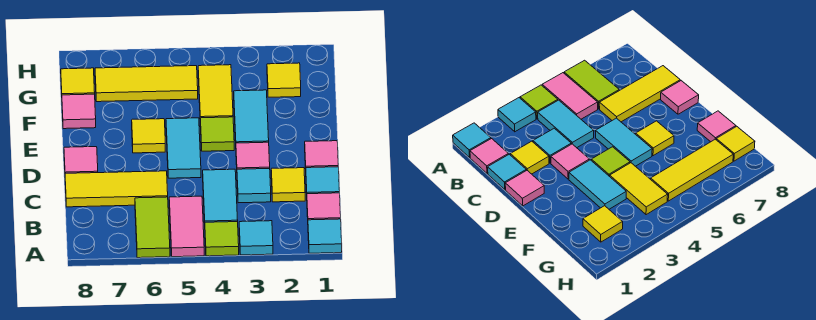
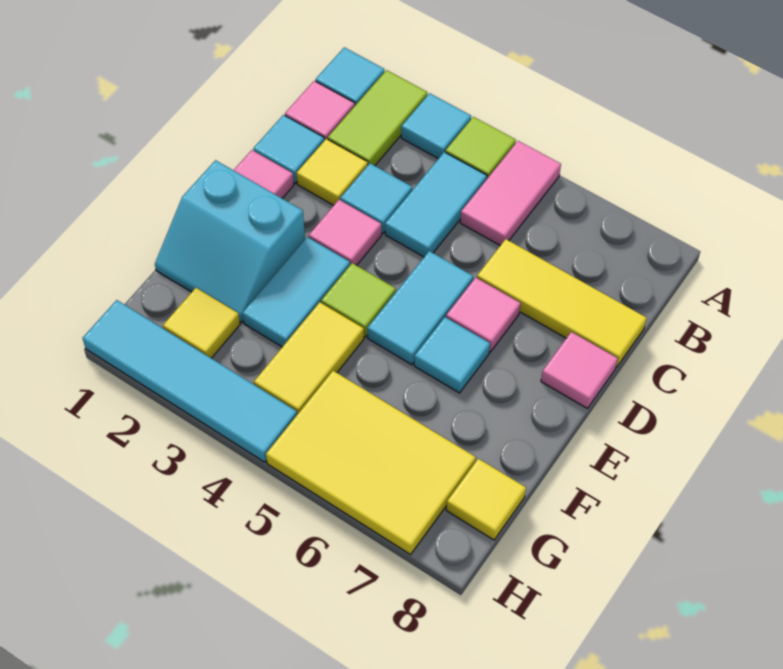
lime 1x2 tile [135,197,170,258] -> lime 1x2 tile moved to [328,70,427,166]
none -> cyan 2x2 slope [155,160,305,322]
yellow 1x1 tile [132,119,165,153] -> cyan 1x1 tile [414,317,490,393]
pink 1x1 tile [62,94,96,129] -> pink 1x1 tile moved to [446,278,521,352]
yellow 1x3 tile [95,66,198,102] -> yellow 2x3 tile [266,371,476,555]
none -> cyan 1x4 tile [83,300,297,462]

